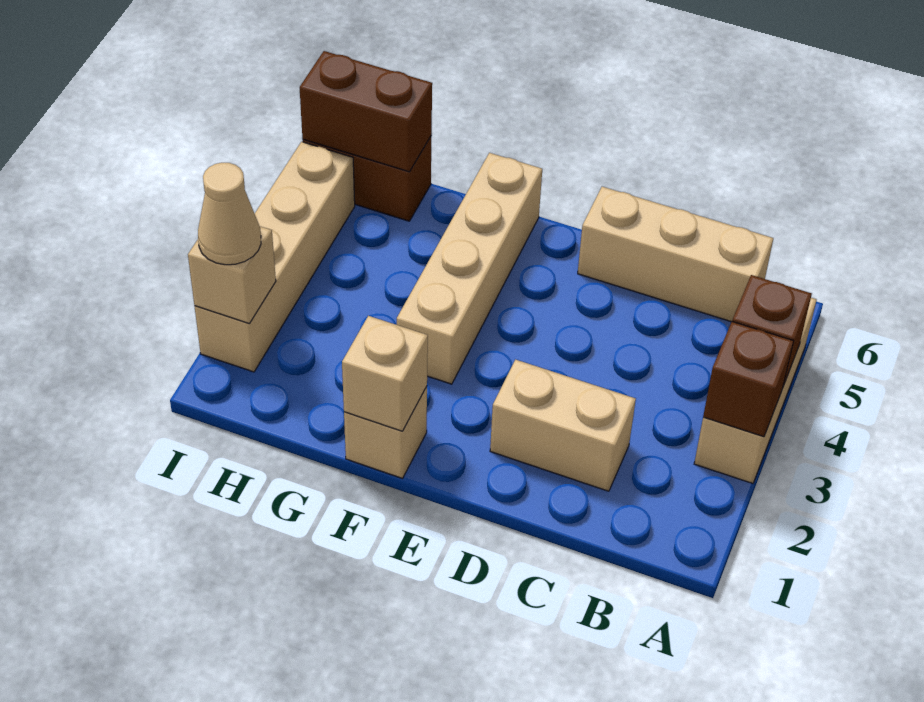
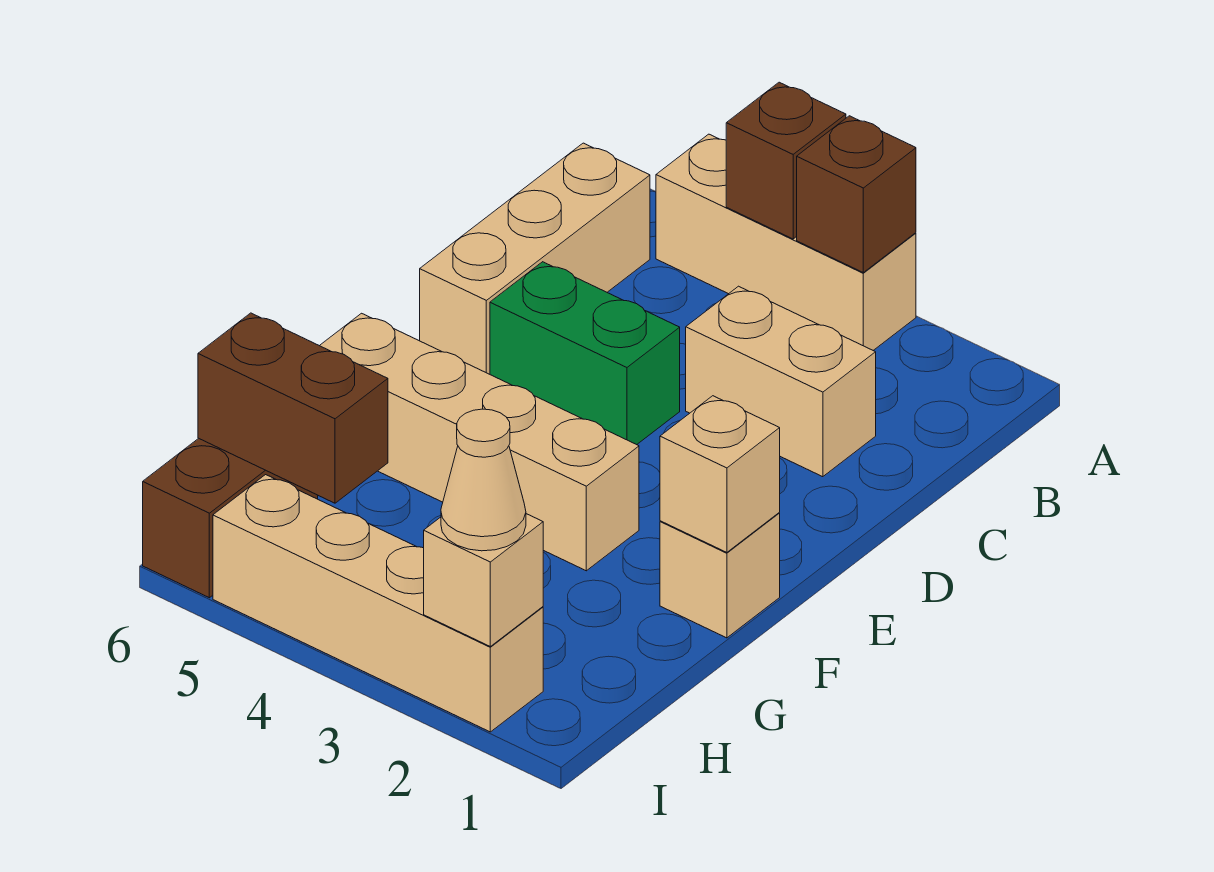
tan 1x2 brick [490,360,636,491] -> tan 1x2 brick turned to [686,286,876,477]
none -> green 1x2 brick [490,262,680,445]
brown 1x2 brick [300,51,432,172] -> brown 1x2 brick turned to [198,313,388,503]

